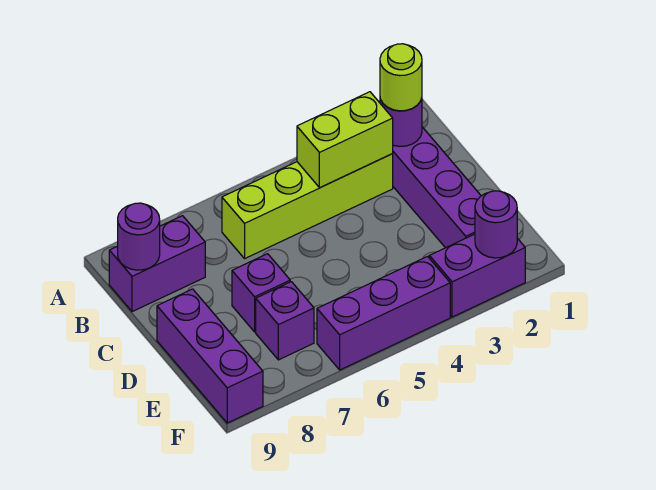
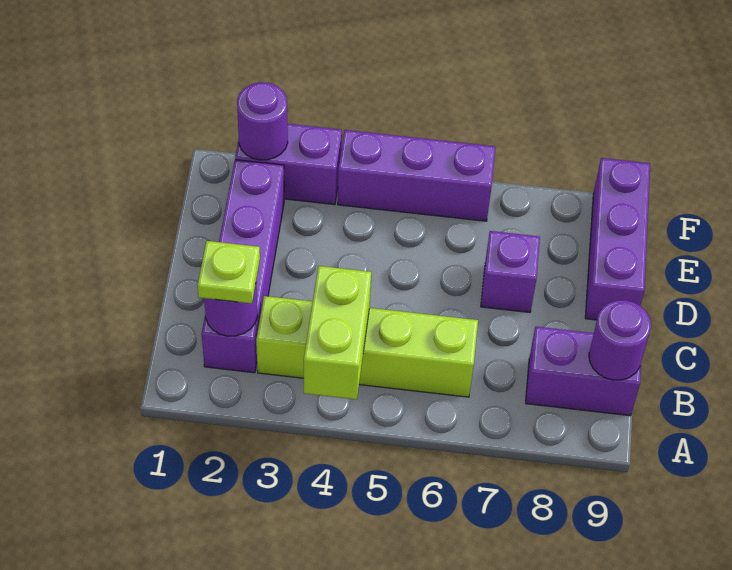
lime 1x1 round brick [380,44,422,111] -> lime 1x1 plate [198,241,260,303]
lime 1x2 brick [297,92,393,188] -> lime 1x2 brick turned to [304,266,371,399]
purple 1x1 brick [256,282,314,360] -> none

